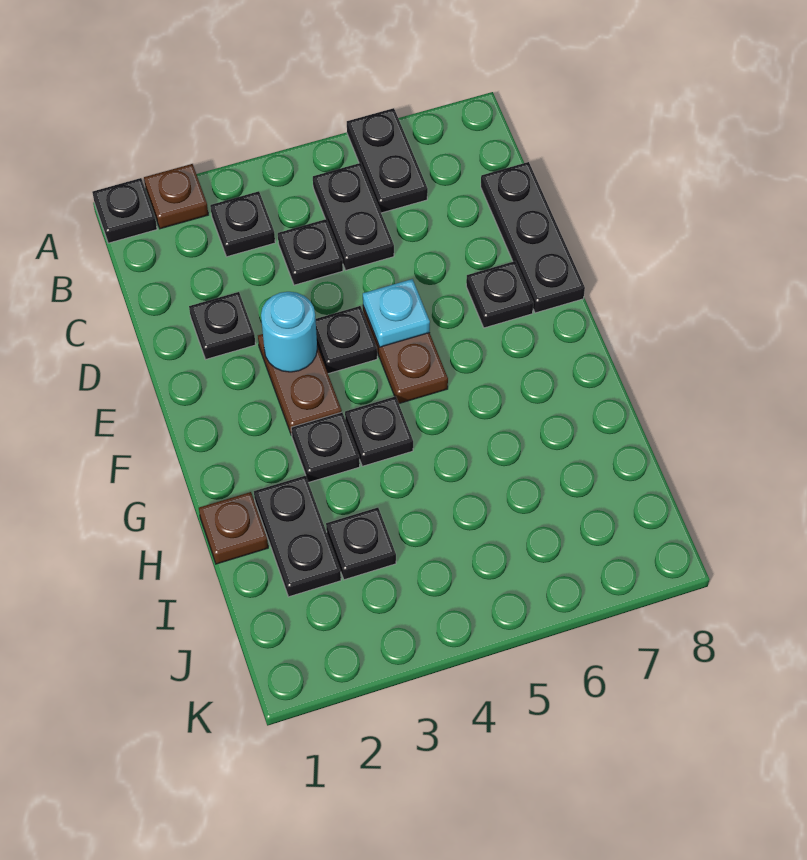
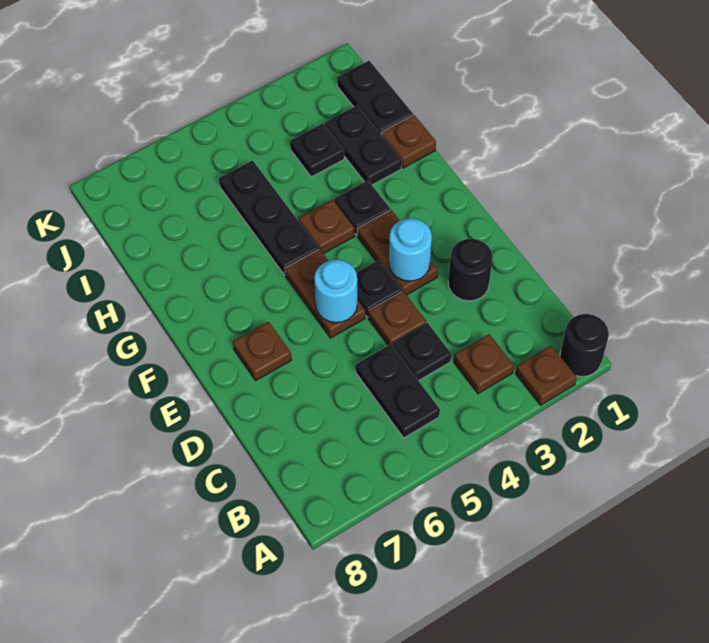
black 1x1 plate [92,178,157,243] -> black 1x1 round brick [560,314,609,377]
black 1x2 plate [347,108,428,213] -> black 1x2 plate moved to [337,61,413,135]
black 1x1 plate [210,191,275,257] -> brown 1x1 plate [454,334,514,394]
black 1x3 plate [481,162,585,313] -> black 1x3 plate moved to [219,160,319,275]
black 1x1 plate [189,292,256,359] -> black 1x1 round brick [448,239,493,301]
none -> brown 1x1 plate [368,291,426,346]
cyan 1x1 plate [363,279,430,347] -> cyan 1x1 round brick [314,260,357,323]
black 1x1 plate [466,261,533,328] -> brown 1x1 plate [233,322,291,380]
black 1x1 plate [345,396,413,466] -> brown 1x1 plate [299,200,355,254]

